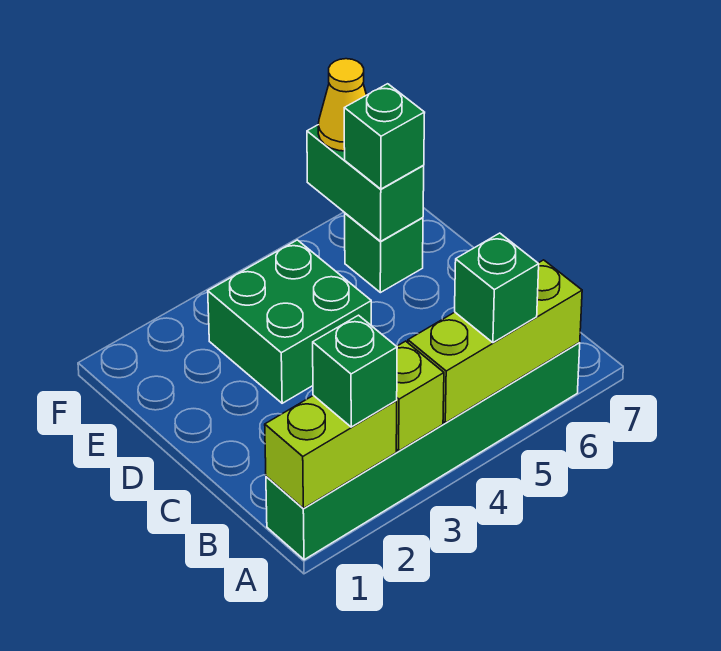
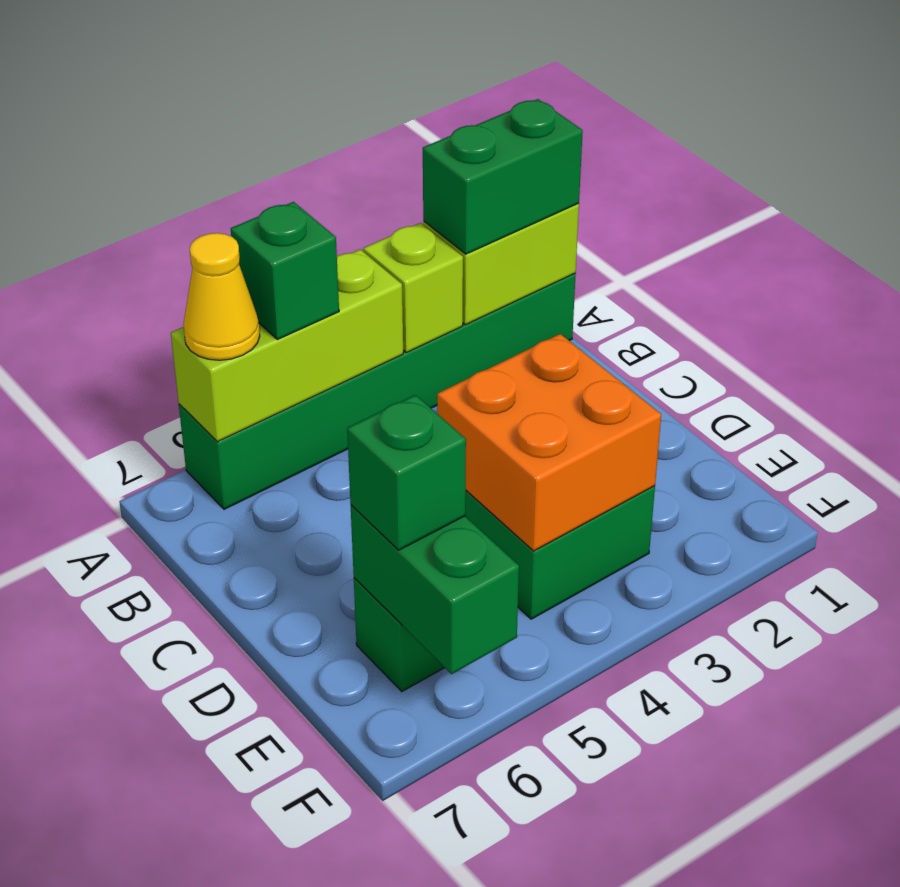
green 1x1 brick [313,315,397,427] -> green 1x2 brick [423,99,583,254]
none -> orange 2x2 brick [437,334,661,551]
yellow 1x1 cone [318,59,366,151] -> yellow 1x1 cone moved to [183,233,260,360]

